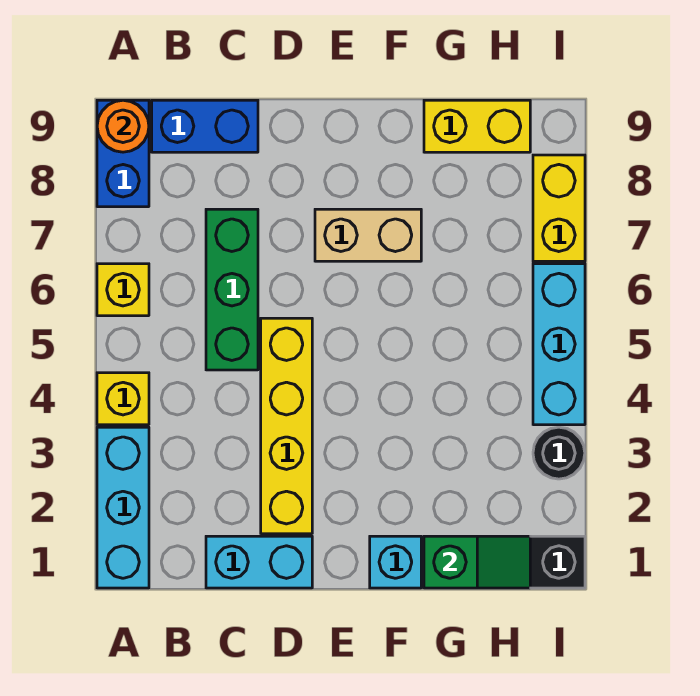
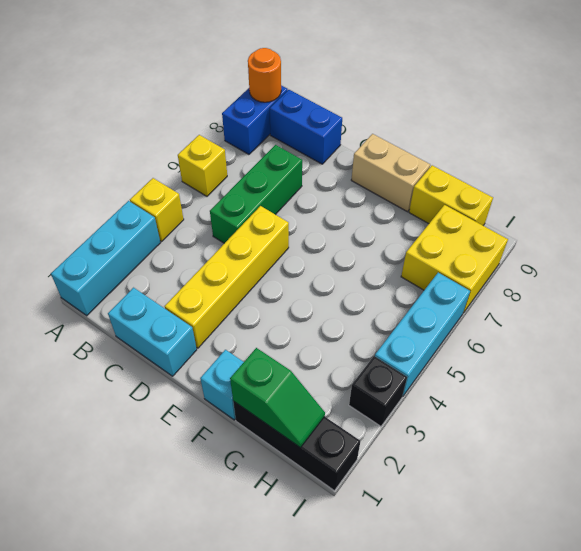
tan 1x2 brick [315,209,421,261] -> tan 1x2 brick moved to [351,134,430,212]
black 1x1 round brick [533,427,585,479] -> black 1x1 brick [349,356,407,426]
yellow 1x2 brick [533,155,585,261] -> yellow 2x2 brick [401,205,508,313]

